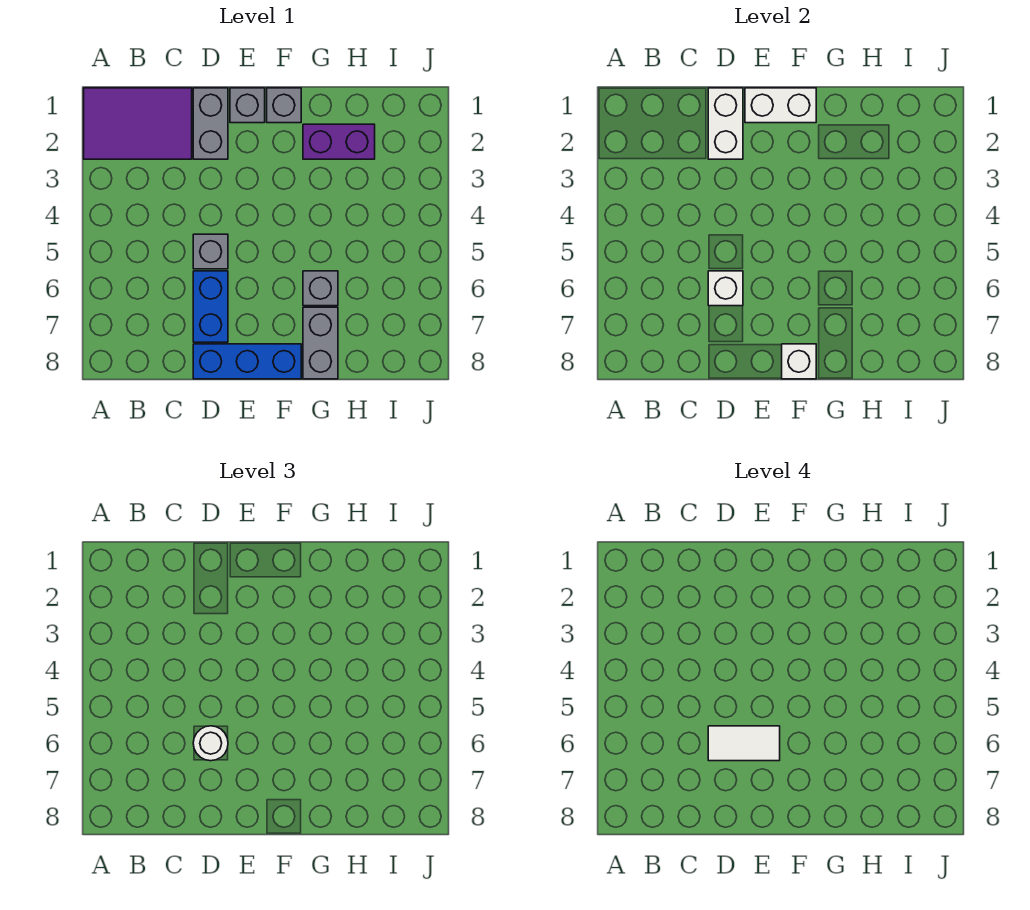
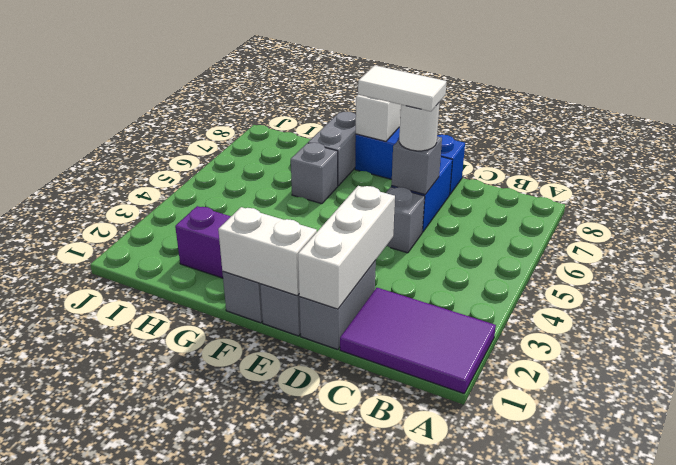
white 1x2 brick [708,88,743,159] -> white 1x3 brick [298,186,395,309]
white 1x1 brick [708,271,743,306] -> grey 1x1 brick [391,136,442,194]

